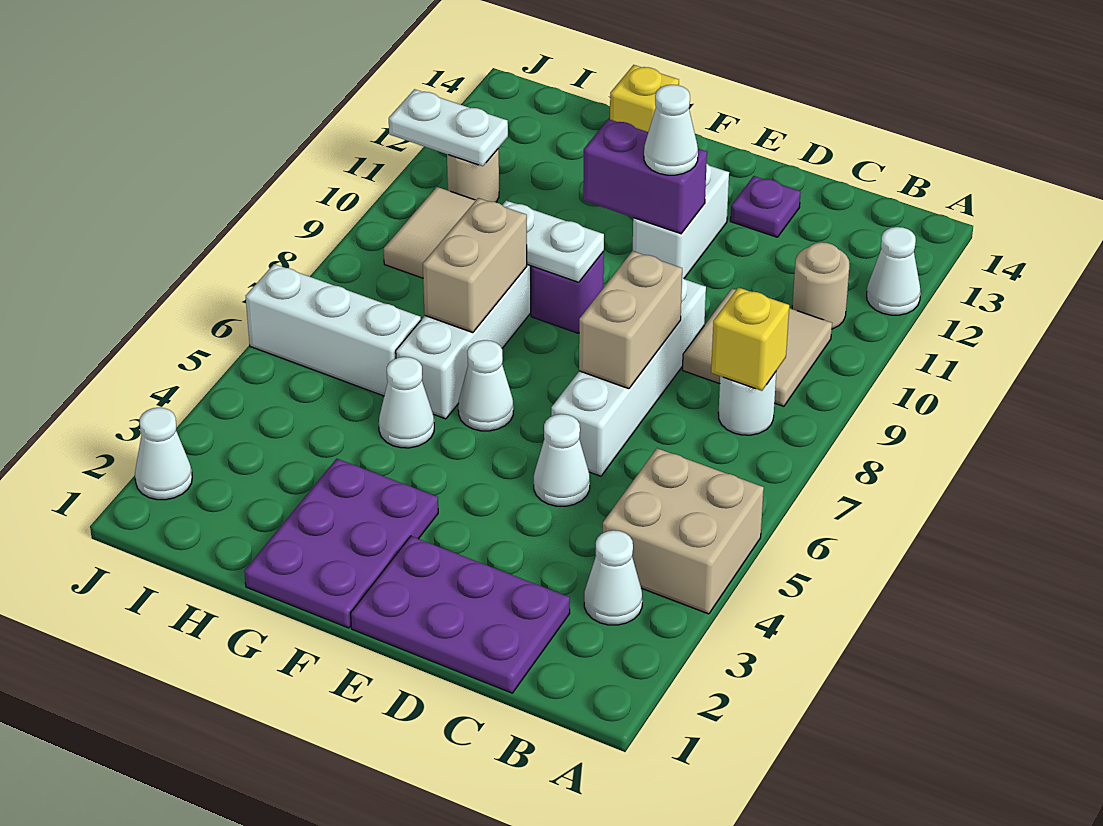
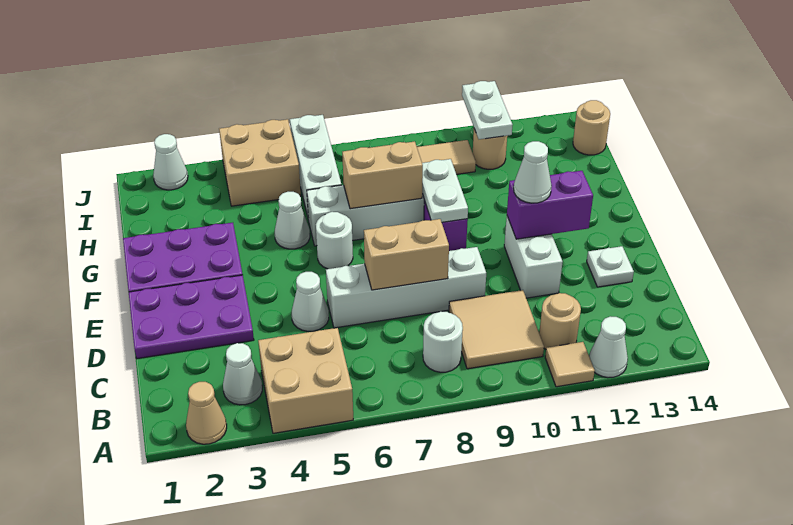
none -> tan 1x1 cone [186,382,227,444]
none -> tan 1x1 tile [545,342,595,387]
yellow 1x1 brick [711,287,789,391] -> none
purple 2x3 plate [351,536,570,693] -> purple 2x3 plate turned to [129,275,254,359]
purple 1x1 plate [730,176,801,237] -> white 1x1 plate [587,246,634,287]
white 1x2 brick [633,164,729,279] -> white 1x2 brick turned to [504,216,563,298]
purple 1x2 brick [583,119,707,234] -> purple 1x2 brick turned to [507,171,593,239]
white 1x1 cone [458,340,513,431] -> white 1x1 round brick [316,212,353,269]
yellow 1x1 brick [610,65,679,132] -> none
none -> tan 2x2 brick [219,119,301,206]
none -> tan 1x1 round brick [573,100,610,155]

